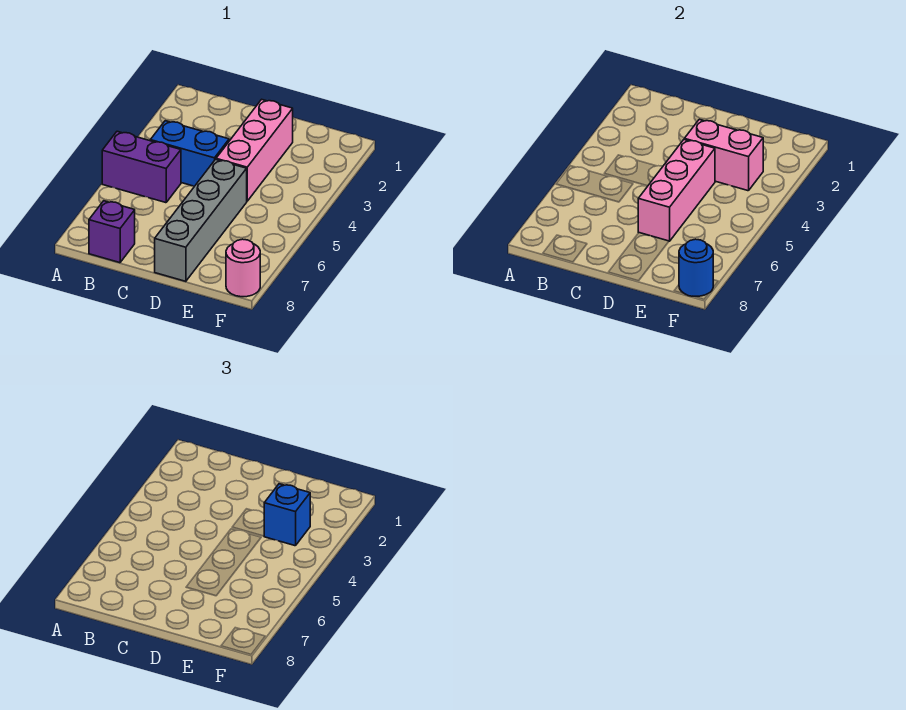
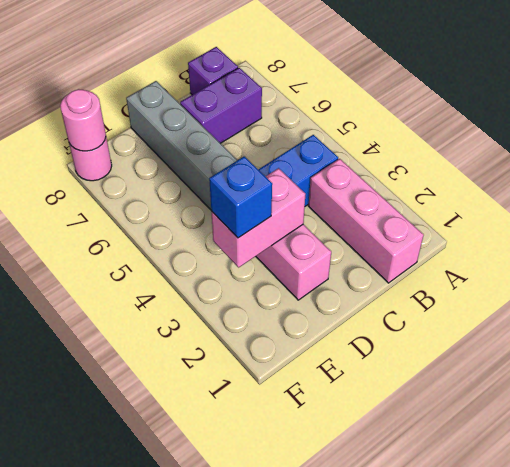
purple 1x2 brick [102,131,181,203] -> purple 1x2 brick moved to [180,68,262,143]
pink 1x3 brick [638,140,715,241] -> pink 1x3 brick moved to [309,159,424,283]
blue 1x1 round brick [679,239,713,296] -> pink 1x1 round brick [60,89,106,151]

